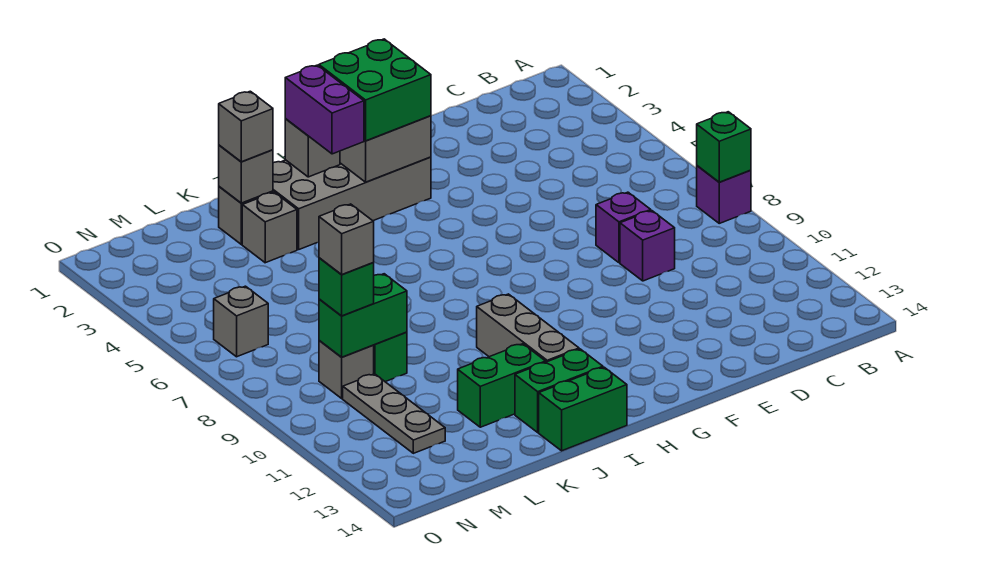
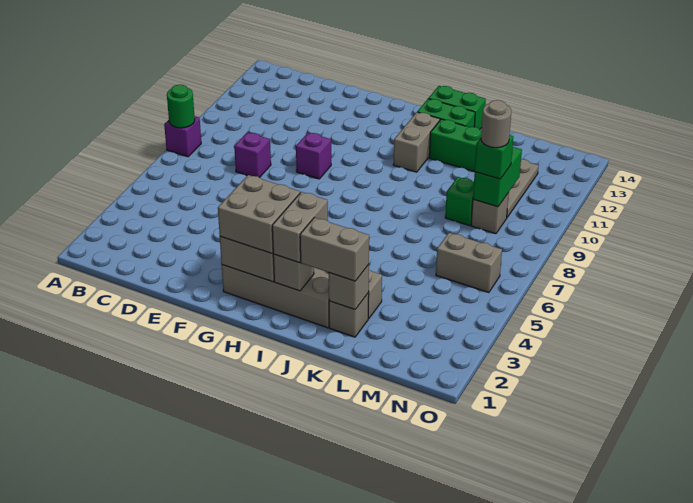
green 1x1 brick [697,112,751,182] -> green 1x1 round brick [167,84,195,128]
purple 1x1 brick [620,211,675,281] -> purple 1x1 brick moved to [296,132,331,179]
green 2x2 brick [319,39,431,141] -> grey 2x2 brick [218,175,300,253]
purple 1x2 brick [285,65,364,154] -> grey 1x2 brick [272,192,328,263]
grey 1x3 brick [477,294,579,362] -> grey 1x2 brick [393,112,440,172]
grey 1x1 brick [219,91,273,162] -> grey 1x2 brick [300,218,369,281]
green 1x2 brick [319,274,407,357] -> green 1x2 brick turned to [473,147,522,207]
grey 1x1 brick [319,204,374,275] -> grey 1x1 round brick [481,100,511,148]
grey 1x1 brick [214,286,268,357] -> grey 1x2 brick [436,233,502,293]

